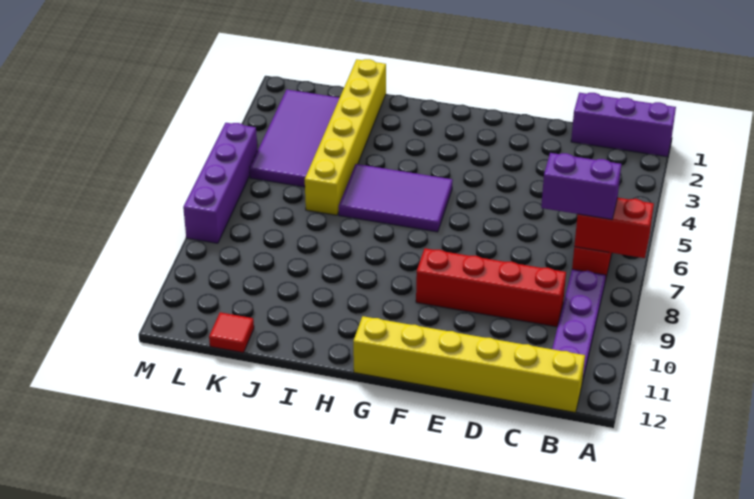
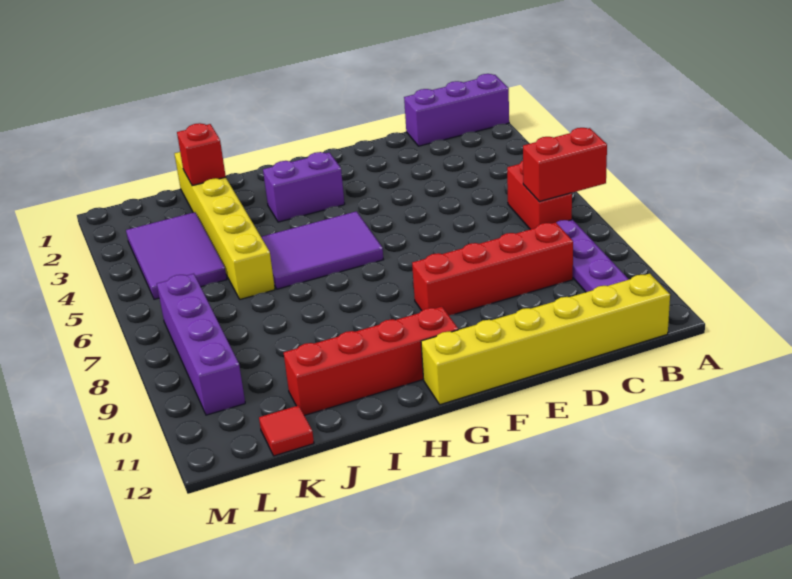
purple 1x2 brick [541,153,621,219] -> purple 1x2 brick moved to [263,152,345,222]
none -> red 1x4 brick [284,307,458,416]
none -> red 1x1 brick [177,123,226,186]
purple 2x4 tile [250,90,339,187] -> purple 2x3 tile [126,212,227,299]
purple 1x4 brick [183,123,257,243] -> purple 1x4 brick moved to [157,274,245,415]

